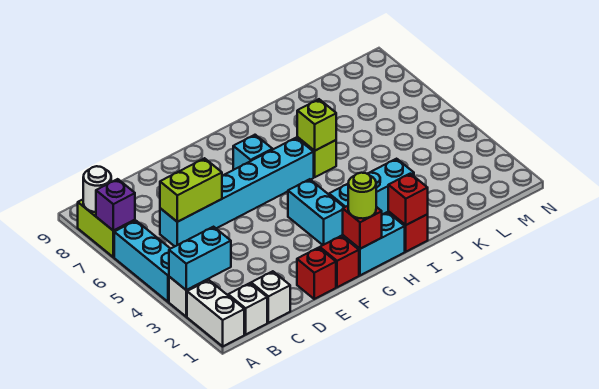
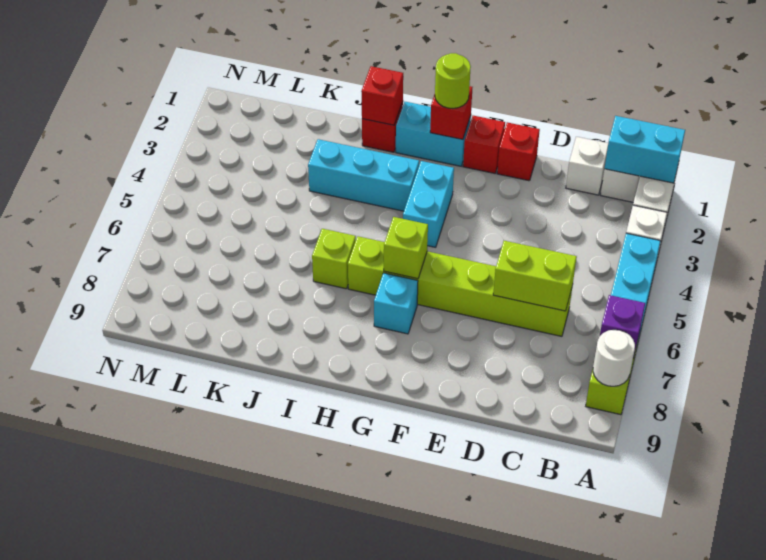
cyan 1x2 brick [169,227,231,290] -> cyan 1x2 brick moved to [605,116,685,183]
cyan 1x6 brick [160,138,314,246] -> lime 1x6 brick [348,236,573,336]
lime 1x1 brick [297,99,336,151] -> lime 1x1 brick moved to [384,217,428,279]

